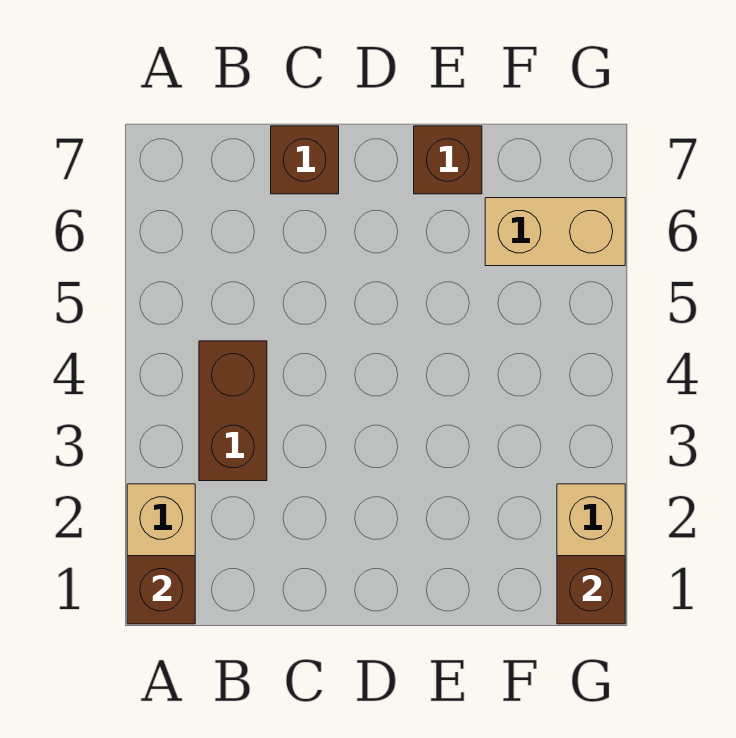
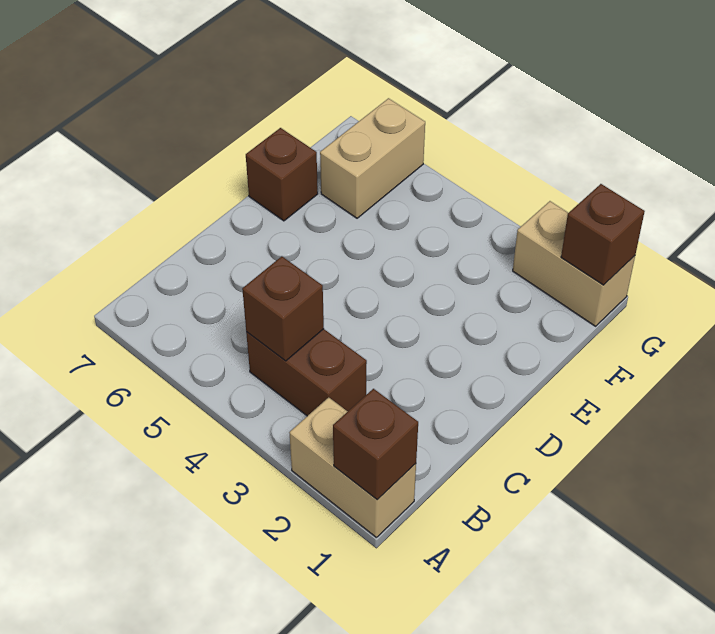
brown 1x1 brick [271,126,339,194] -> brown 1x1 brick moved to [242,256,324,361]

